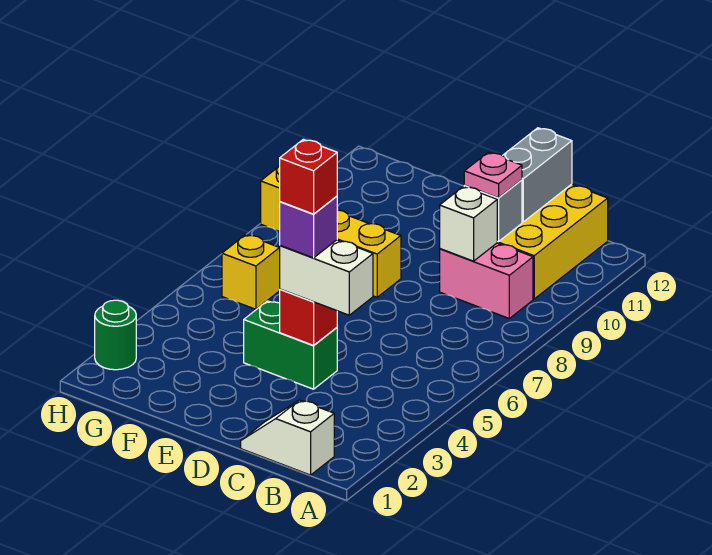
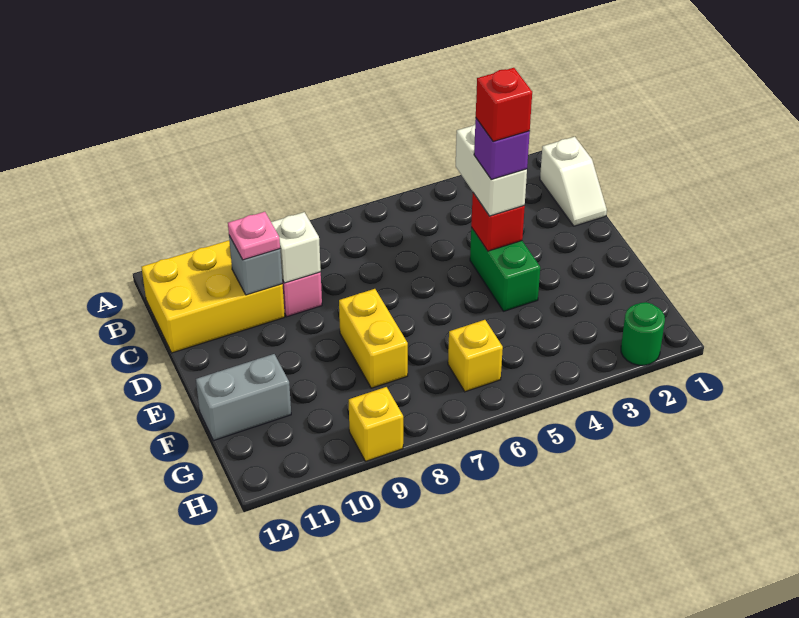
grey 1x2 brick [503,128,572,222] -> grey 1x2 brick moved to [196,354,291,441]

